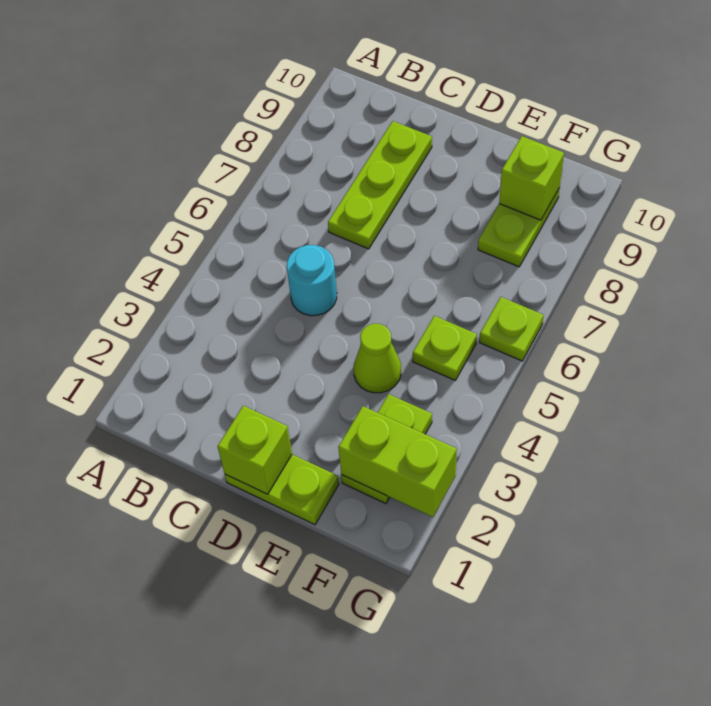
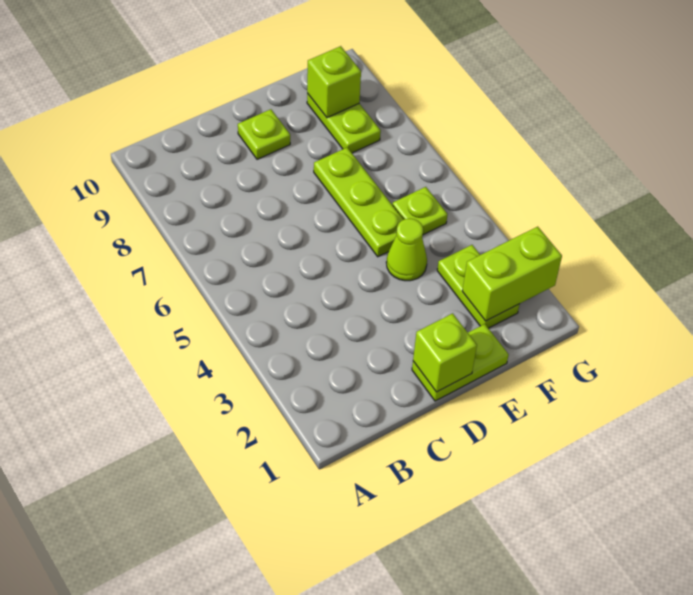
cyan 1x1 round brick [287,245,337,316] -> none
lime 1x3 plate [328,121,432,249] -> lime 1x3 plate moved to [314,148,404,257]
lime 1x1 plate [480,297,544,361] -> lime 1x1 plate moved to [238,109,290,159]

